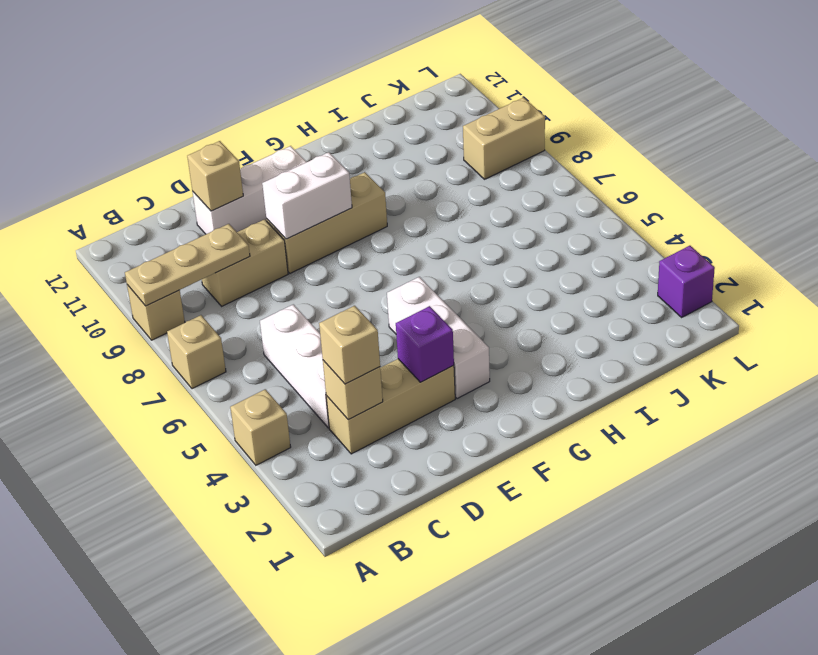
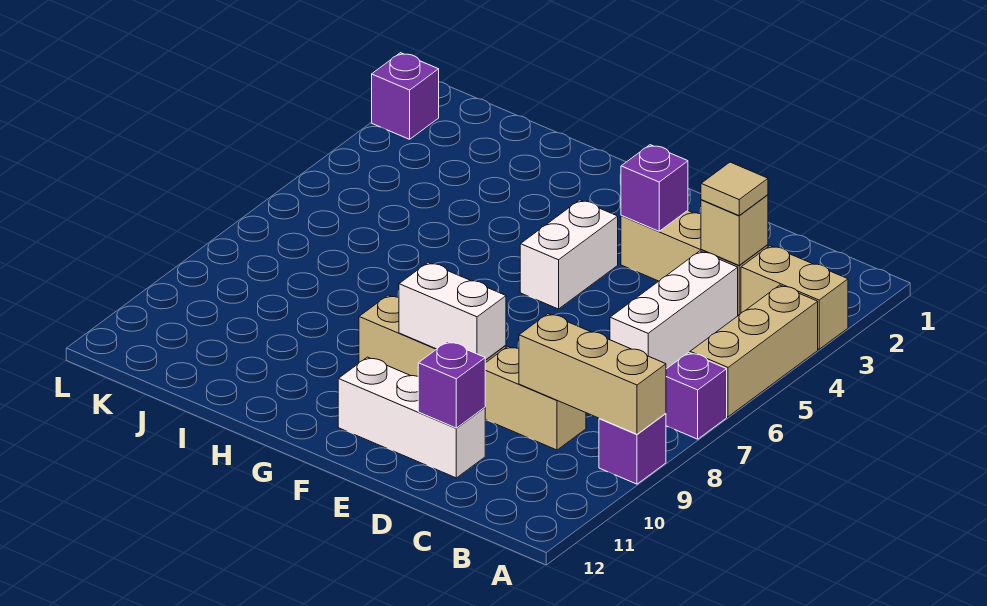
tan 1x1 brick [230,389,291,465] -> tan 1x3 brick [690,285,818,417]
tan 1x1 brick [167,315,226,389] -> purple 1x1 brick [666,353,727,439]
tan 1x1 brick [127,285,185,340] -> purple 1x1 brick [599,414,666,484]
tan 1x3 plate [125,224,250,306] -> tan 1x3 brick [519,314,666,434]
tan 1x1 brick [319,306,380,384] -> tan 1x1 tile [701,162,768,216]
tan 1x1 brick [187,141,243,211] -> purple 1x1 brick [418,341,485,428]
white 1x3 brick [387,277,490,399] -> white 1x2 brick [520,200,618,309]
tan 1x2 brick [463,98,545,179] -> tan 1x2 brick moved to [741,246,848,349]

